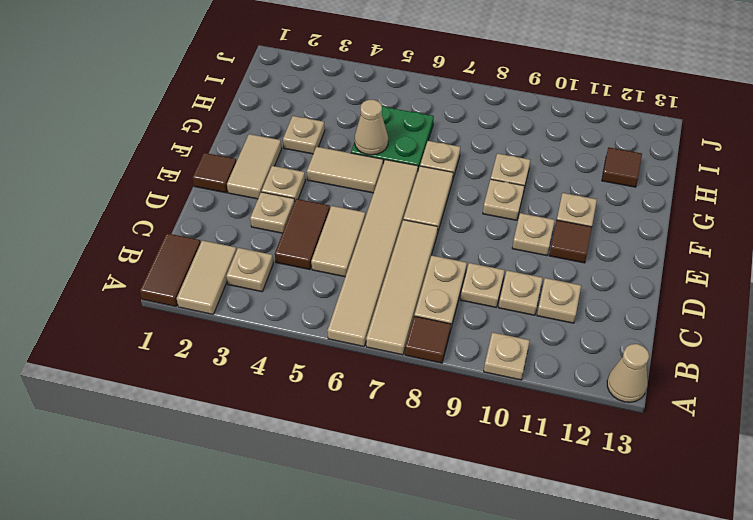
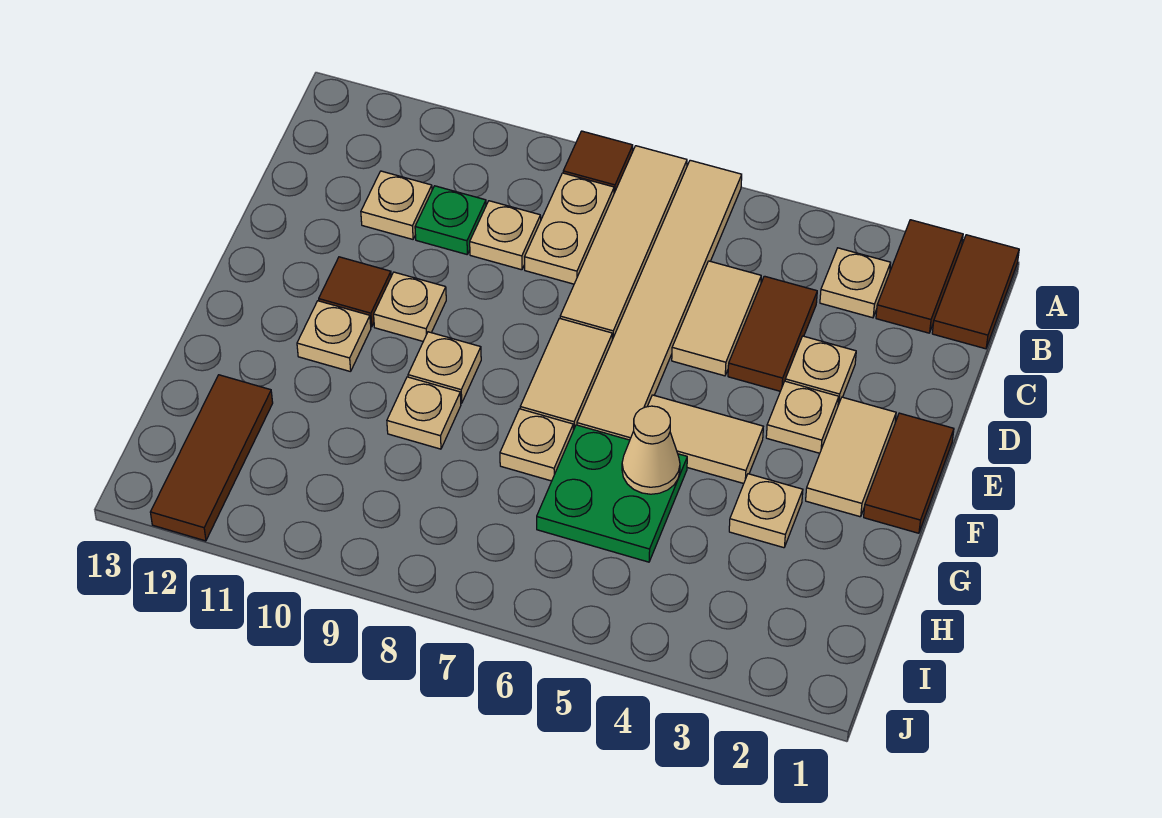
tan 1x2 tile [177,240,237,314] -> brown 1x2 tile [876,220,963,333]
tan 1x1 plate [484,332,530,380] -> none
tan 1x1 cone [607,344,649,402] -> none
tan 1x1 plate [499,271,543,315] -> green 1x1 plate [415,186,486,254]
brown 1x1 tile [192,153,236,193] -> brown 1x2 tile [864,413,954,533]
brown 1x1 tile [602,147,642,187] -> brown 1x3 tile [150,375,273,541]

